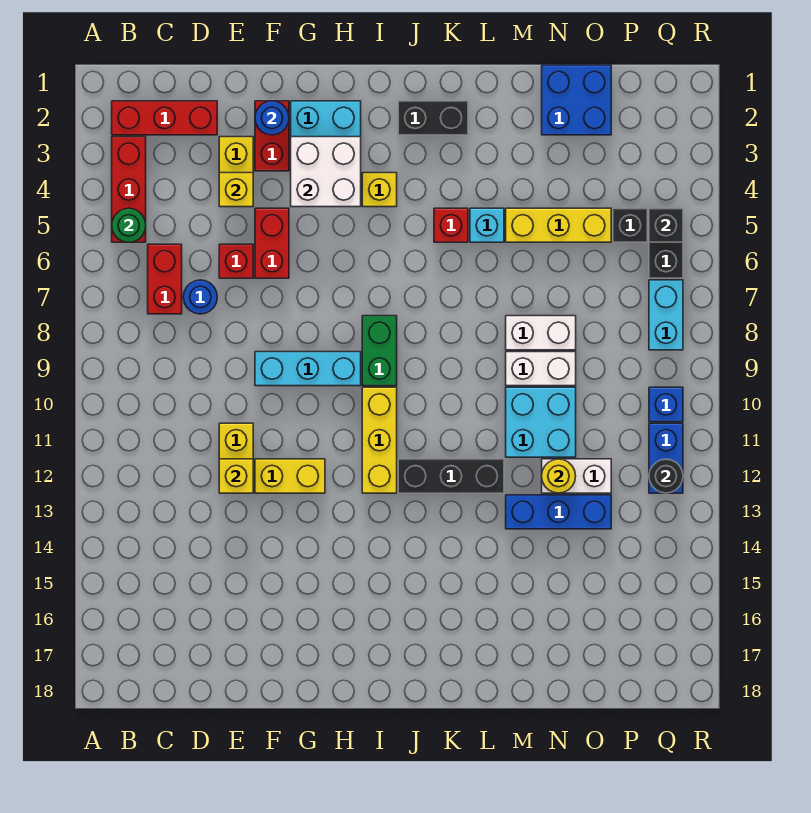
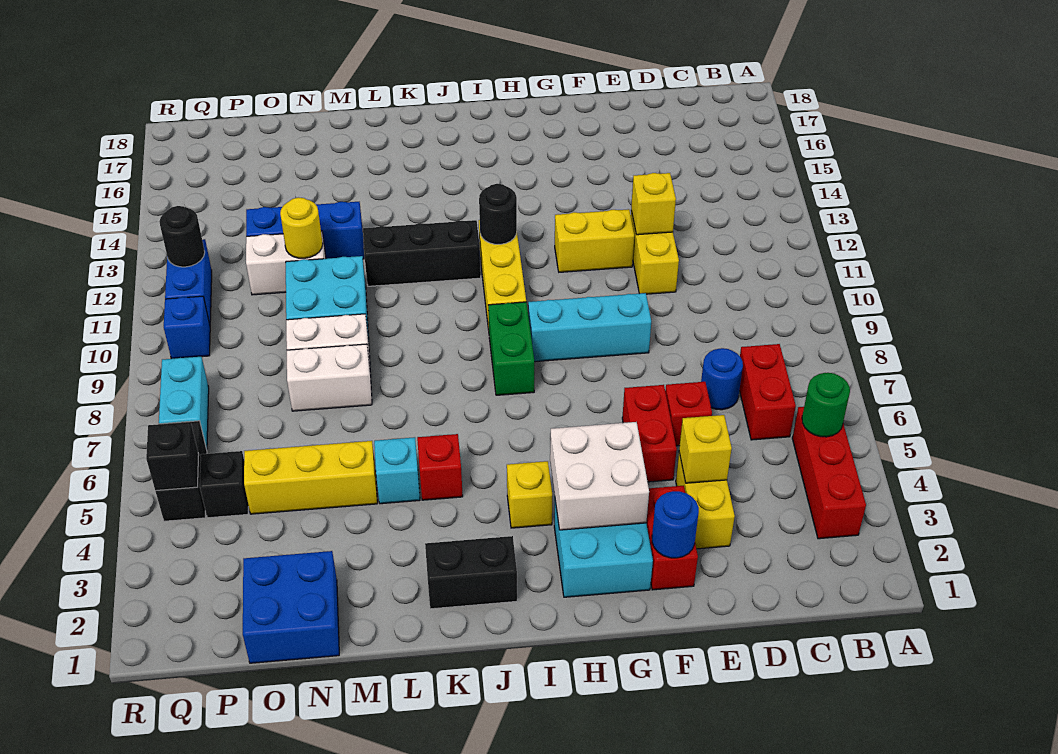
red 1x3 brick [112,101,217,135] -> none
none -> black 1x1 round brick [479,184,517,244]

